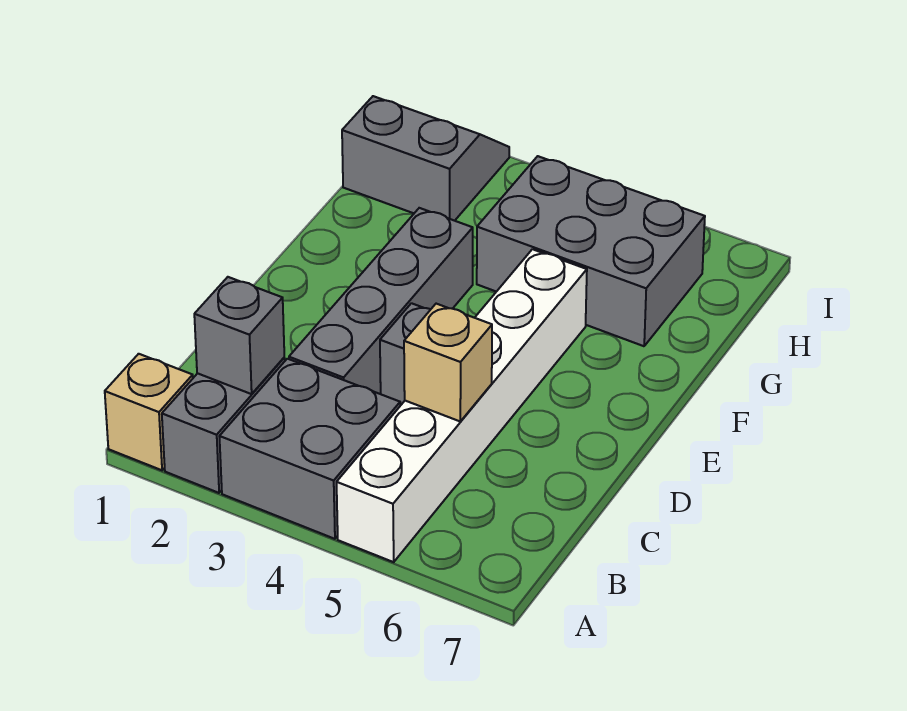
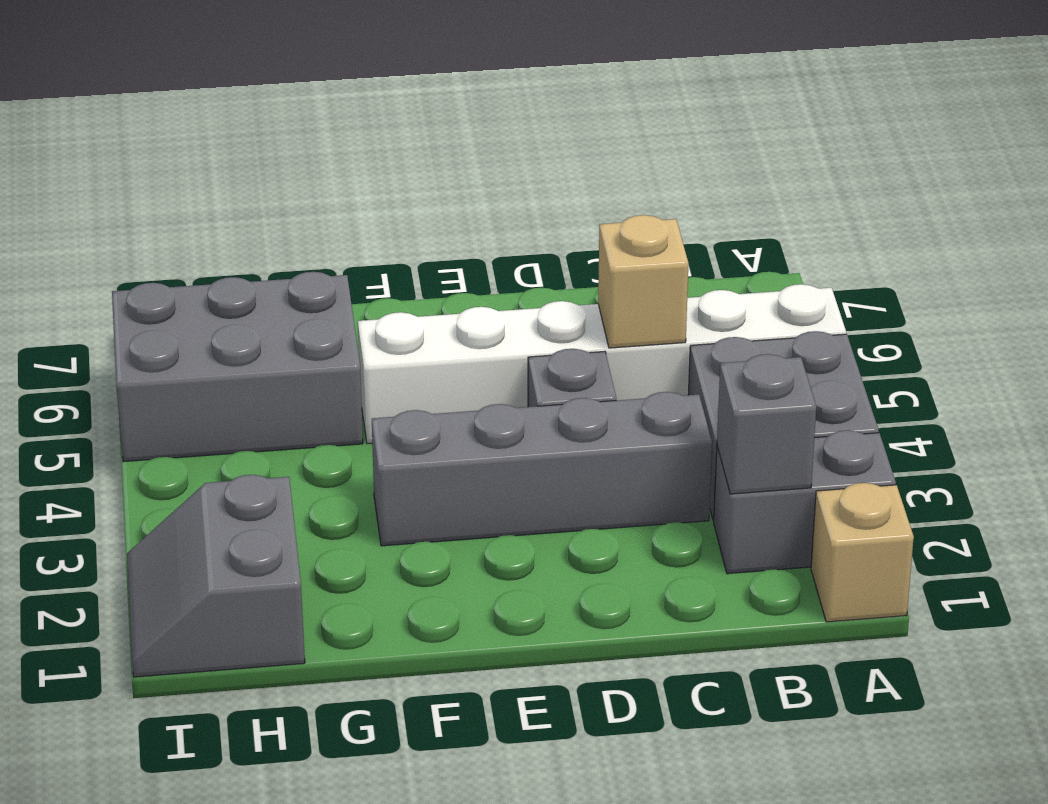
grey 2x3 brick [477,156,705,346] -> grey 2x3 brick turned to [112,272,363,462]

